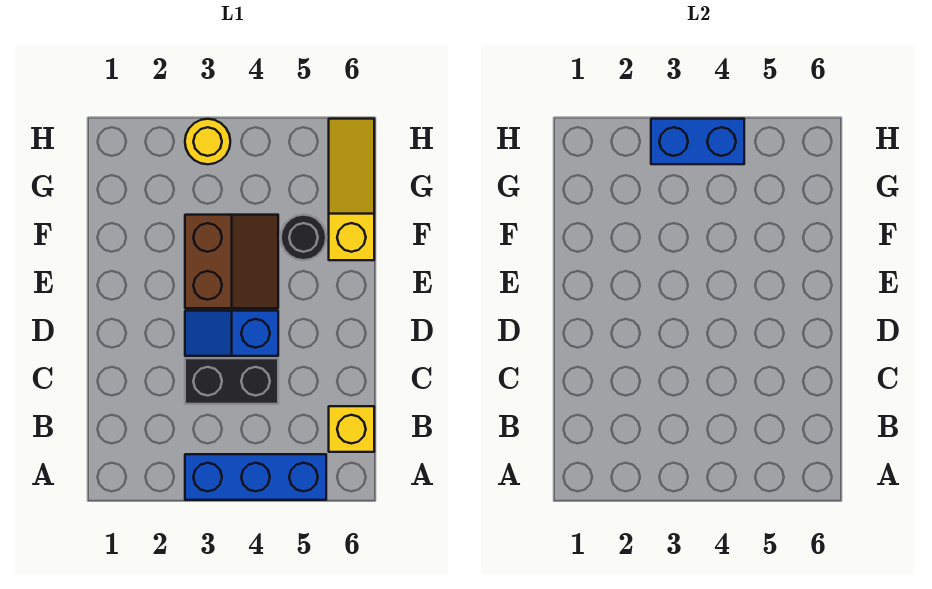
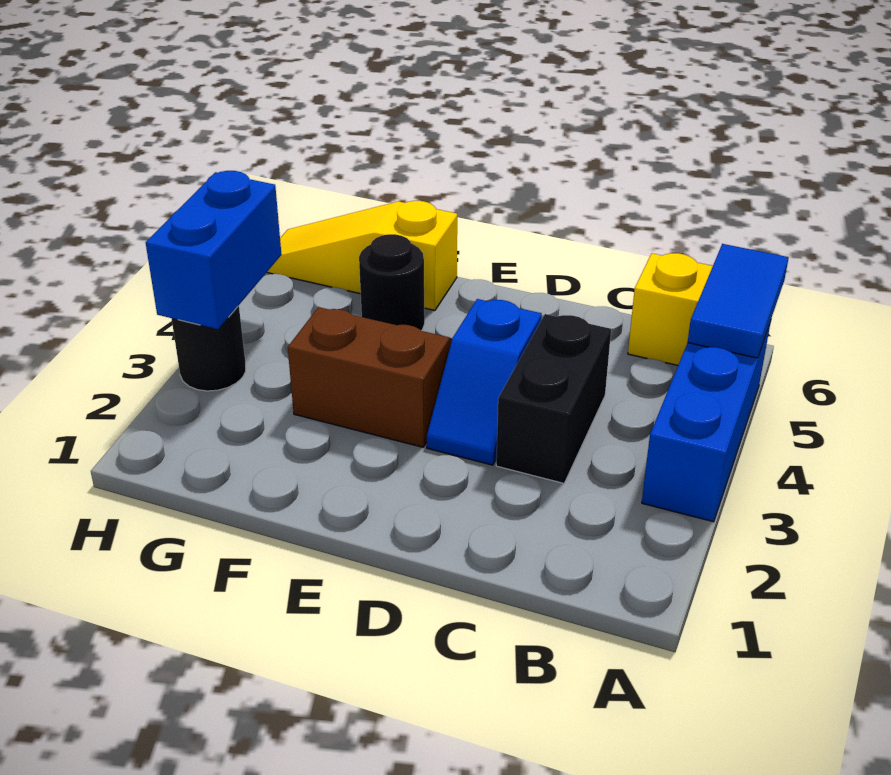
none -> blue 1x2 tile [688,244,789,358]
yellow 1x1 round brick [185,119,230,164] -> black 1x1 round brick [172,306,246,391]

